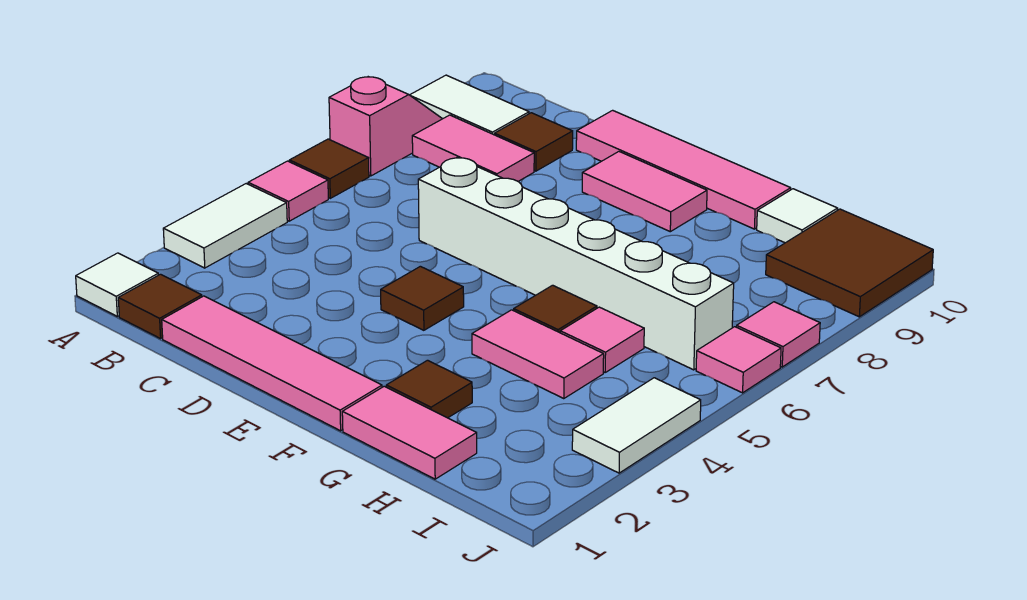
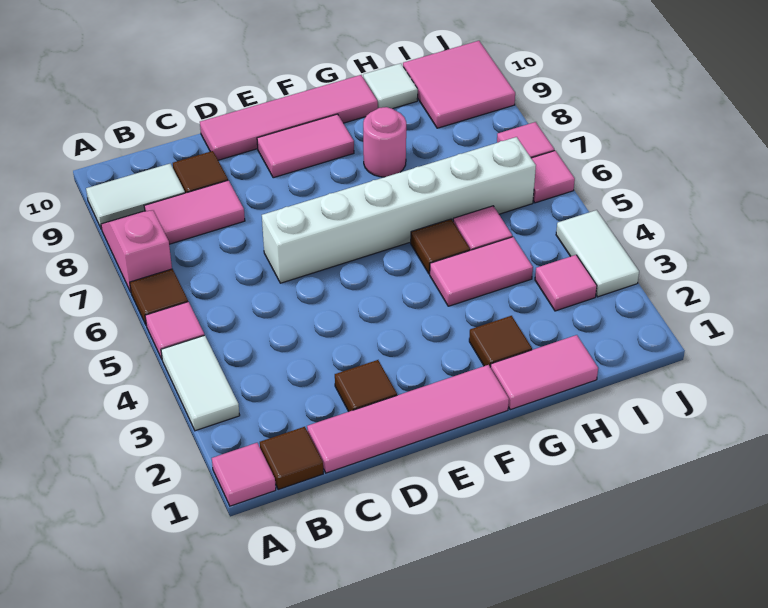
white 1x1 tile [76,253,158,316] -> pink 1x1 tile [212,443,276,506]
brown 1x1 tile [381,266,464,330] -> brown 1x1 tile moved to [335,360,397,411]
none -> pink 1x1 round brick [363,107,406,177]
none -> pink 1x1 tile [535,255,597,311]
brown 2x2 tile [766,209,933,317] -> pink 2x2 tile [403,41,515,128]

